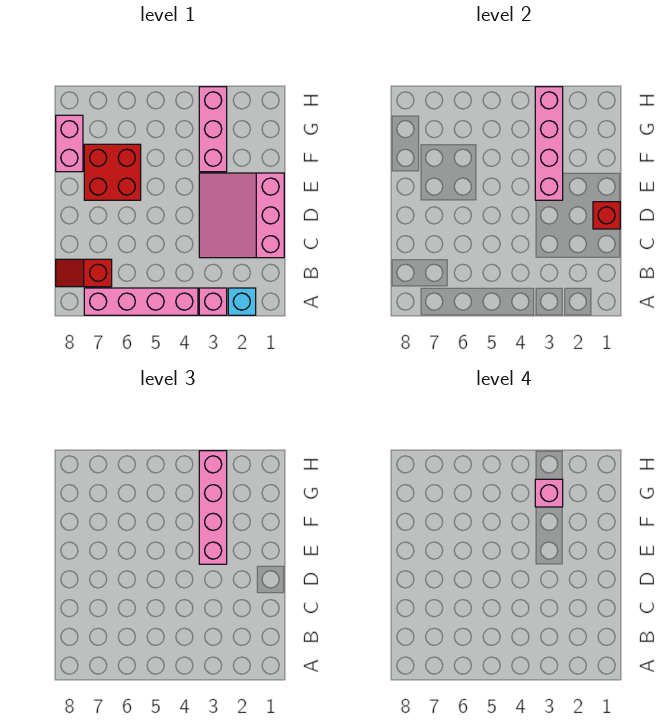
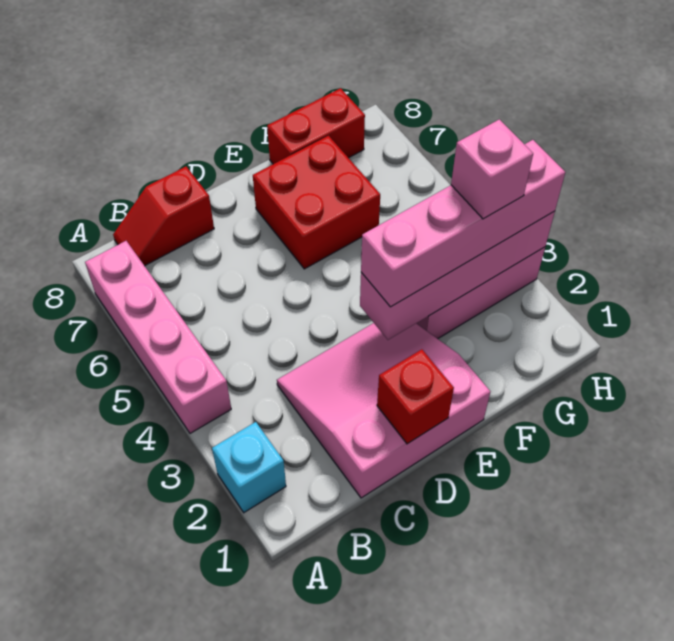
pink 1x1 brick [199,288,227,315] -> none
red 1x2 slope [56,259,112,287] -> red 1x2 slope turned to [113,167,214,266]
pink 1x2 brick [56,115,83,172] -> red 1x2 brick [267,88,365,164]

